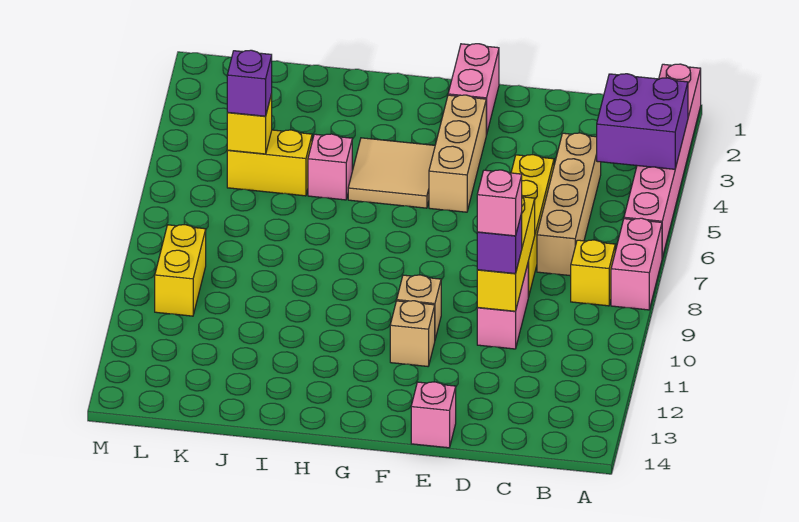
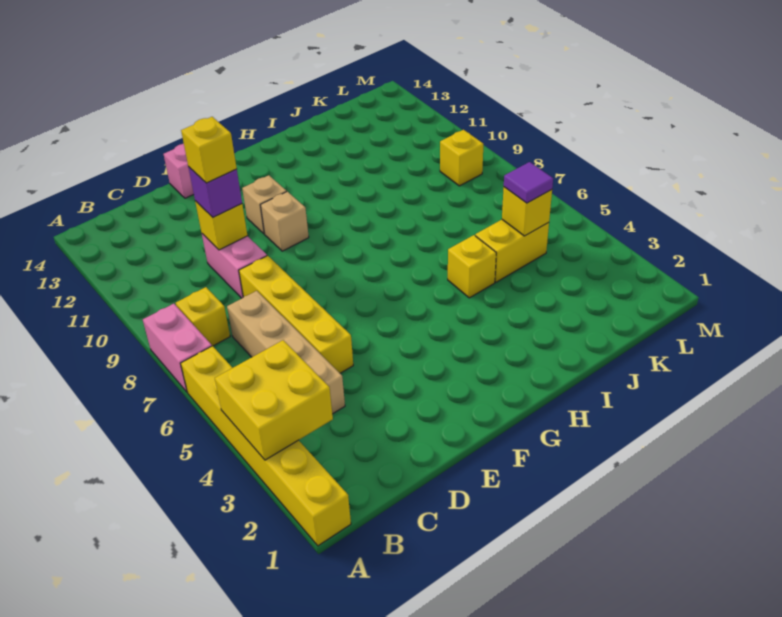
pink 1x6 brick [624,64,701,258] -> yellow 1x6 brick [181,346,351,546]
purple 2x2 brick [597,74,688,169] -> yellow 2x2 brick [215,340,333,460]
yellow 1x3 brick [477,197,535,311] -> yellow 1x1 brick [195,201,247,250]
pink 1x1 brick [477,170,522,236] -> yellow 1x1 brick [181,117,237,183]
pink 1x2 brick [448,44,499,135] -> none
tan 1x3 brick [429,95,486,212] -> none
tan 2x2 tile [348,138,435,208] -> none
pink 1x1 brick [308,134,352,200] -> yellow 1x1 brick [448,235,496,298]
purple 1x1 brick [227,50,272,116] -> purple 1x1 tile [504,162,553,203]
yellow 1x2 brick [155,225,206,316] -> yellow 1x1 brick [440,130,483,186]

